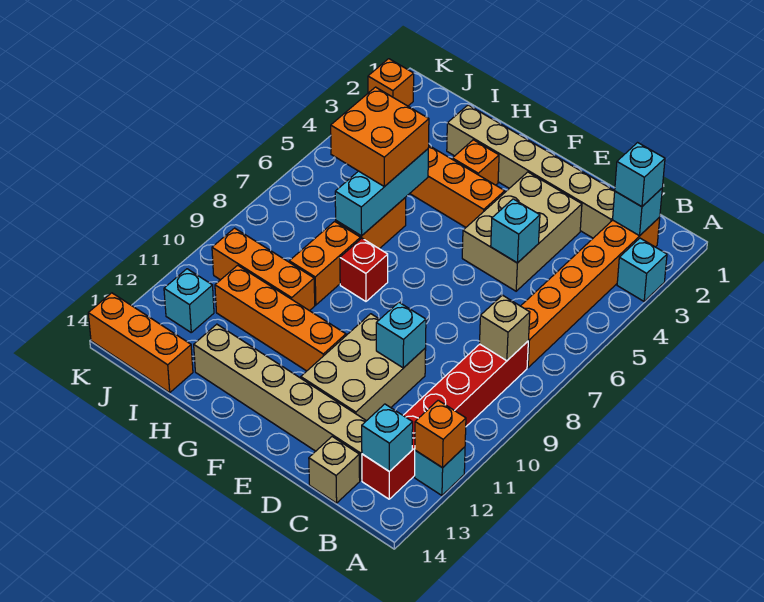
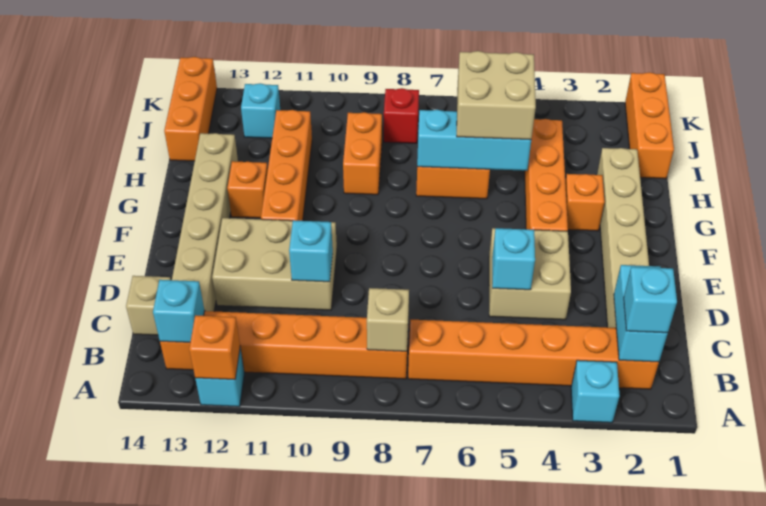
cyan 1x1 brick [613,189,662,236] -> cyan 1x2 brick [614,265,668,362]
red 1x6 brick [362,341,528,499] -> orange 1x6 brick [160,311,408,379]
tan 2x3 brick [462,172,582,291] -> tan 2x2 brick [489,228,571,320]
red 1x1 brick [340,238,388,301] -> red 1x1 brick moved to [384,88,419,143]
orange 2x2 brick [331,87,429,187] -> tan 2x2 brick [457,51,536,140]
orange 1x2 brick [289,221,360,305] -> orange 1x2 brick turned to [343,112,382,195]
orange 1x3 brick [212,228,315,311] -> orange 1x3 brick moved to [625,72,674,179]
orange 1x1 brick [368,59,414,106] -> orange 1x1 brick moved to [227,161,268,218]

